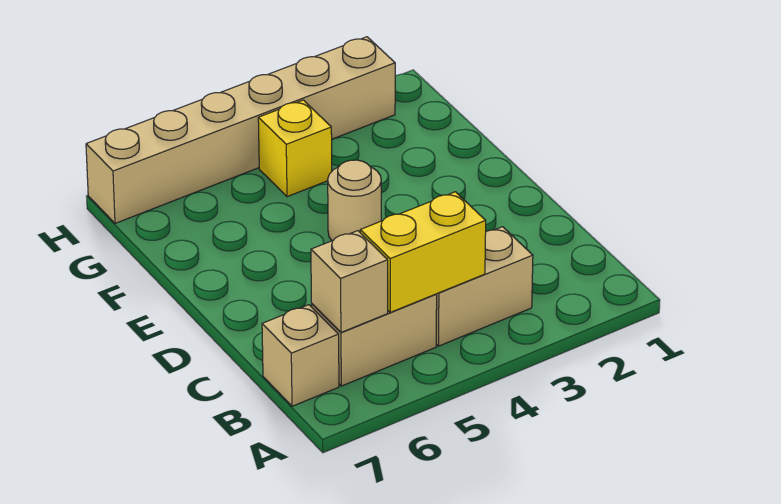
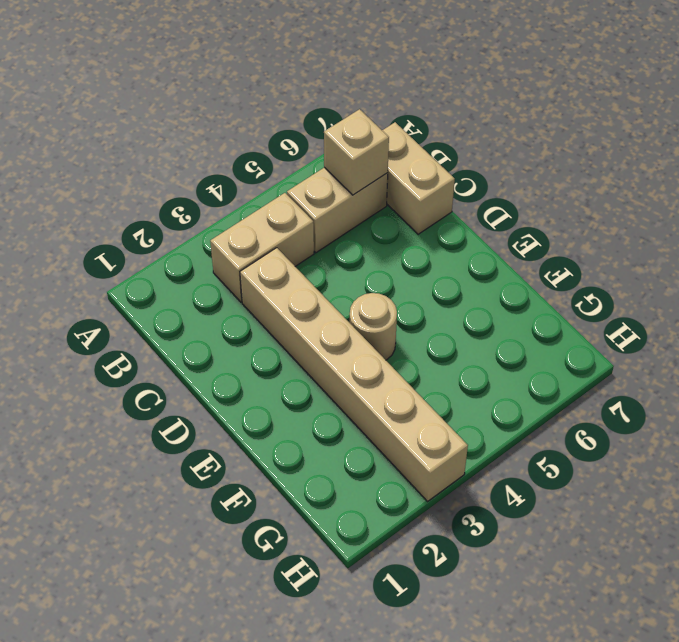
yellow 1x2 brick [360,192,486,312] -> none
tan 1x1 brick [262,305,339,406] -> tan 1x2 brick [382,122,455,234]
yellow 1x1 brick [258,100,332,197] -> none
tan 1x6 brick [86,37,395,223] -> tan 1x6 brick turned to [240,248,468,501]

